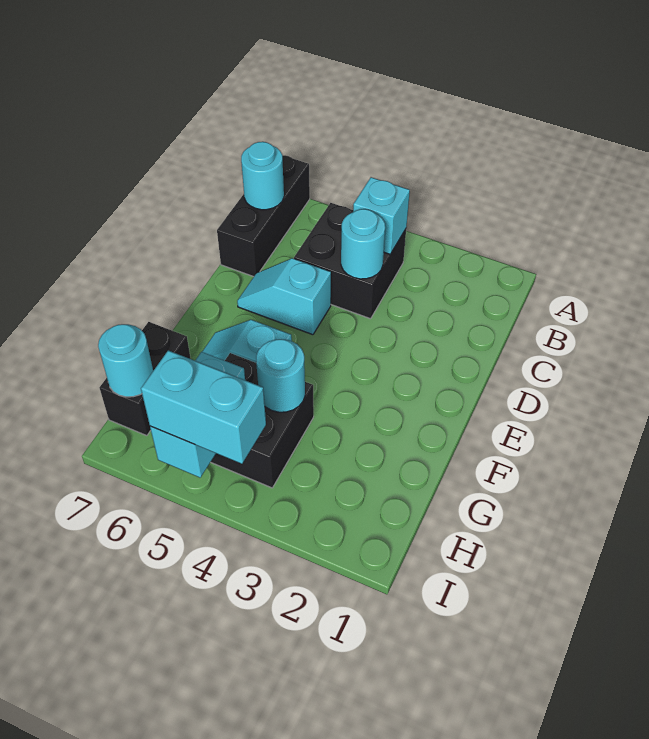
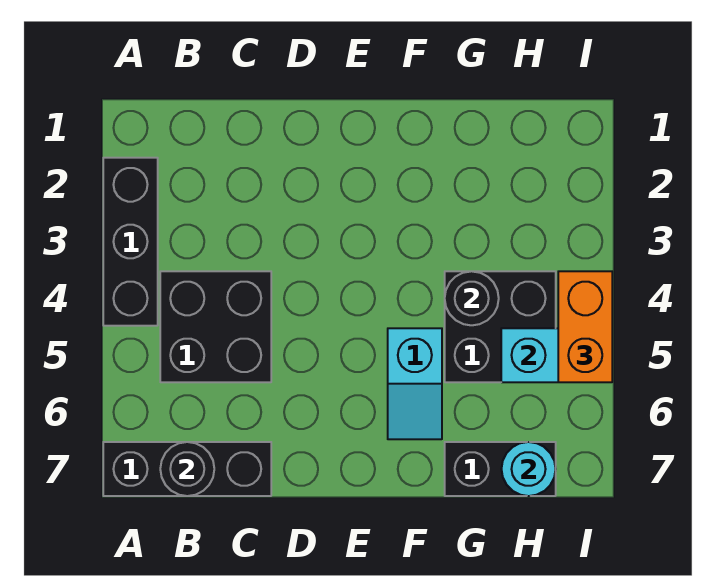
none -> black 1x3 brick [103,158,158,326]
cyan 1x1 brick [353,177,410,254] -> none
cyan 1x1 round brick [241,142,284,210] -> black 1x1 round brick [160,442,214,496]
cyan 1x1 round brick [341,209,385,279] -> none
cyan 1x2 slope [237,258,331,335] -> none
cyan 1x1 round brick [256,339,305,412] -> black 1x1 round brick [445,271,499,325]
cyan 1x2 brick [141,350,266,464] -> orange 1x2 brick [558,271,612,382]

